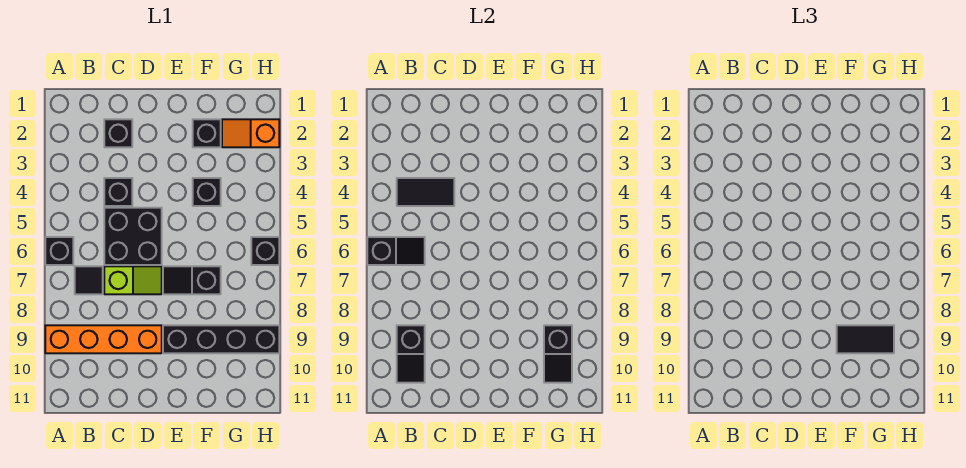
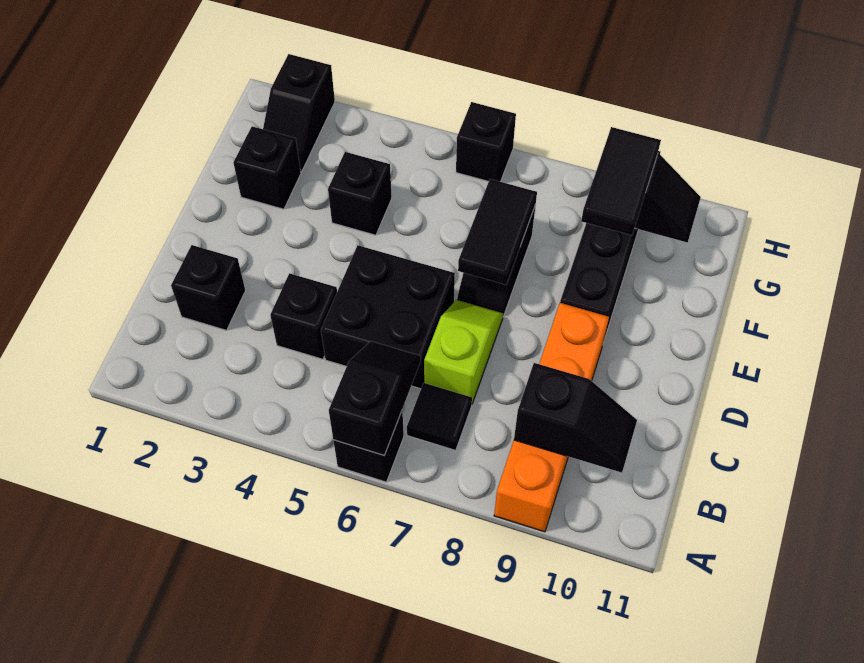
black 1x2 tile [397,178,454,206] -> black 1x2 tile moved to [458,179,537,285]
orange 1x2 slope [222,119,279,147] -> black 1x2 slope [263,54,335,172]

